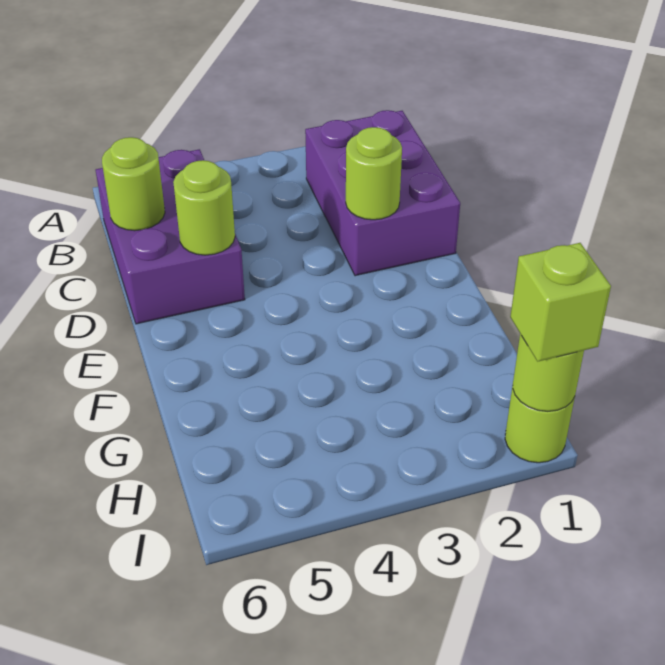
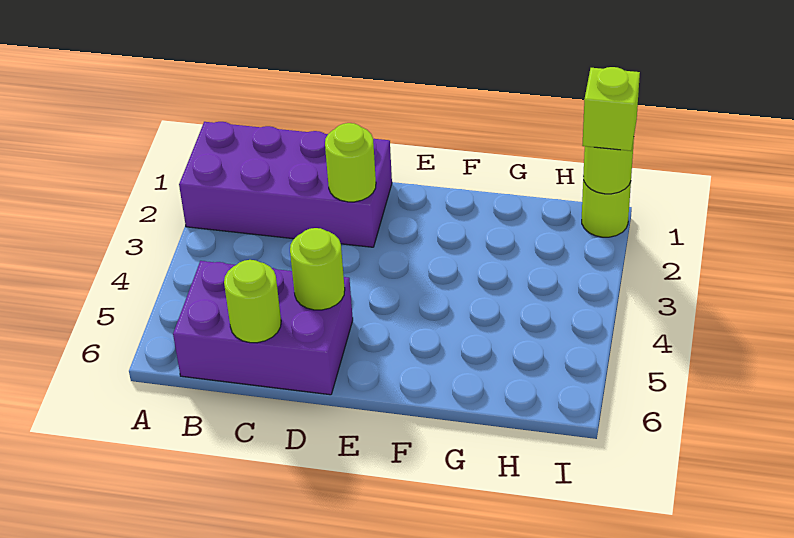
purple 2x3 brick [305,110,460,276] -> purple 2x4 brick [179,122,392,247]

